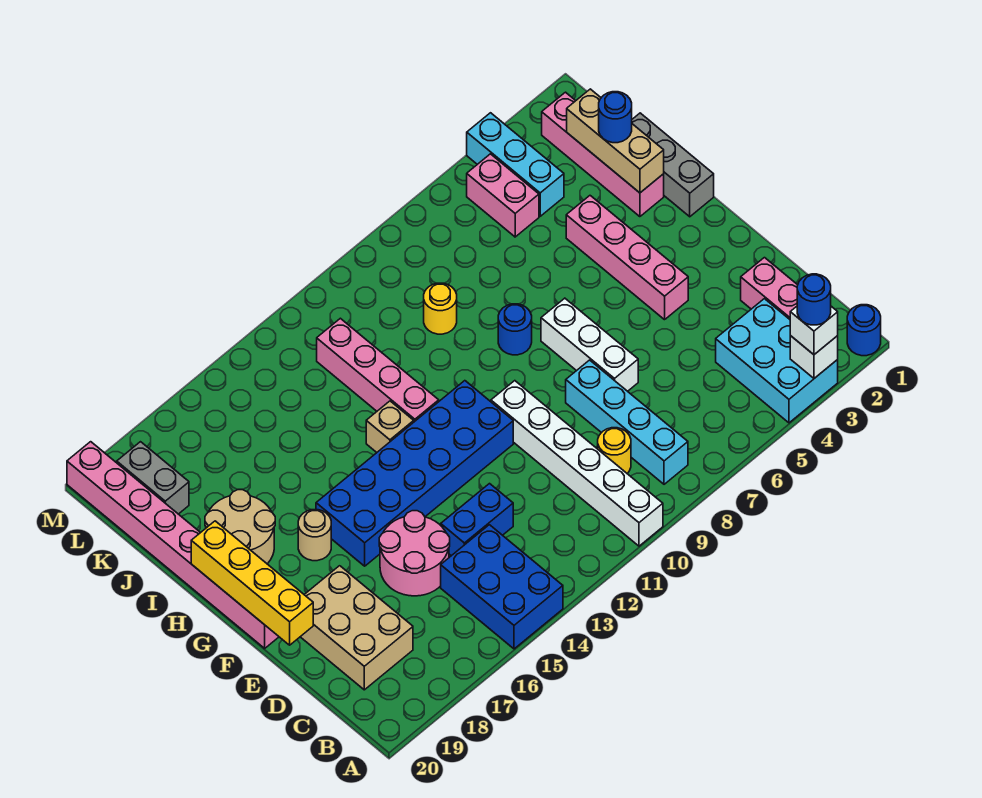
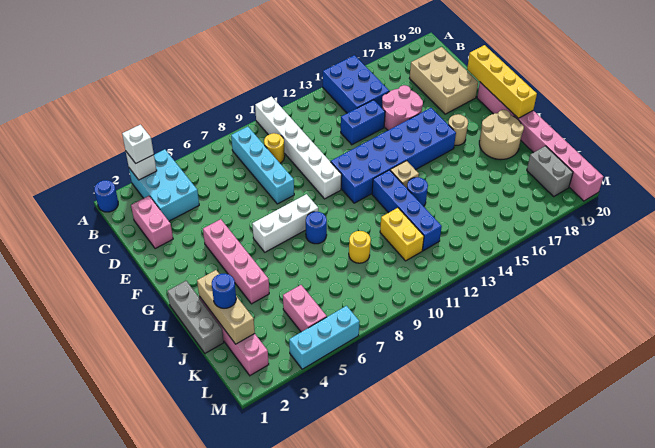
blue 1x1 round brick [797,274,831,325] -> blue 1x1 round brick moved to [407,177,428,206]
white 1x3 brick [541,298,638,391] -> white 1x3 brick turned to [252,194,318,252]
pink 1x4 brick [317,318,439,422] -> blue 1x4 brick [372,170,442,251]
none -> yellow 1x2 brick [380,208,424,261]
cyan 1x3 brick [467,113,564,216] -> cyan 1x3 brick turned to [289,306,360,369]

